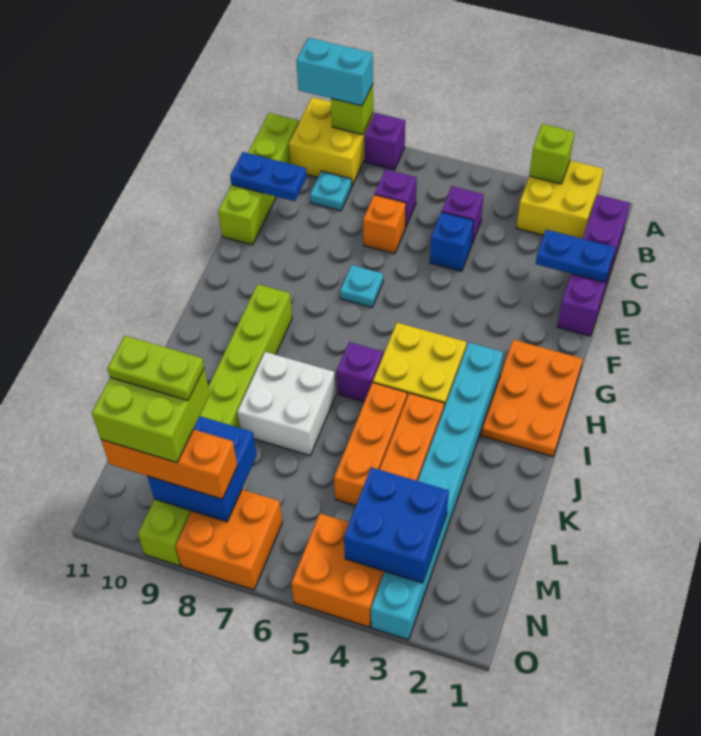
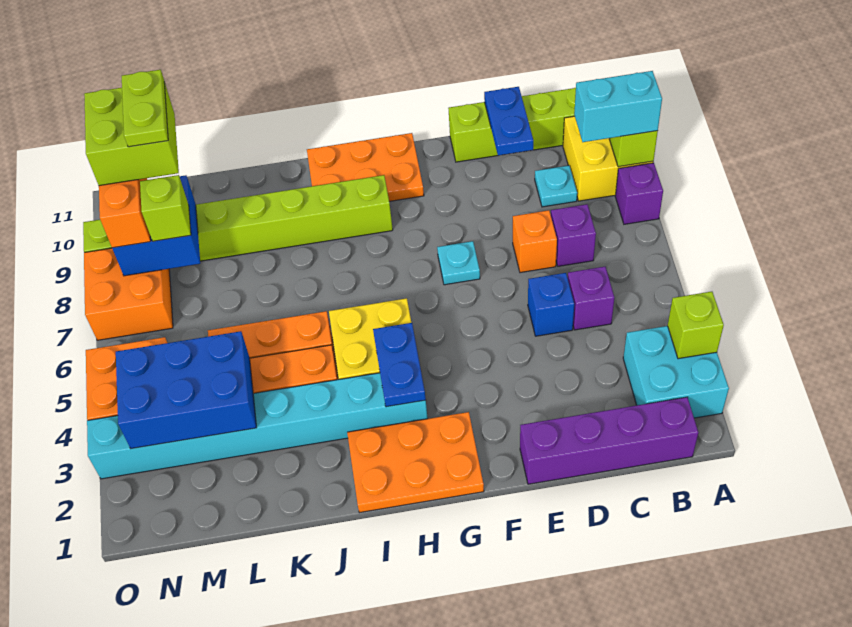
yellow 2x2 brick [517,161,604,239] -> cyan 2x2 brick [623,326,729,418]
cyan 1x2 brick [296,38,373,106] -> cyan 1x2 brick turned to [574,71,662,142]
blue 1x2 plate [536,230,615,282] -> blue 1x2 plate moved to [373,323,426,407]
none -> orange 2x3 plate [307,133,424,201]
purple 1x1 brick [336,342,383,402] -> none
white 2x2 brick [237,352,336,455] -> none
blue 2x2 brick [344,467,449,583] -> blue 2x3 brick [116,331,257,449]
none -> lime 1x1 brick [140,175,191,241]

